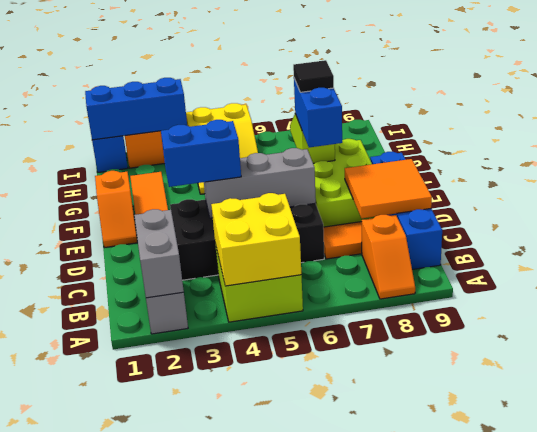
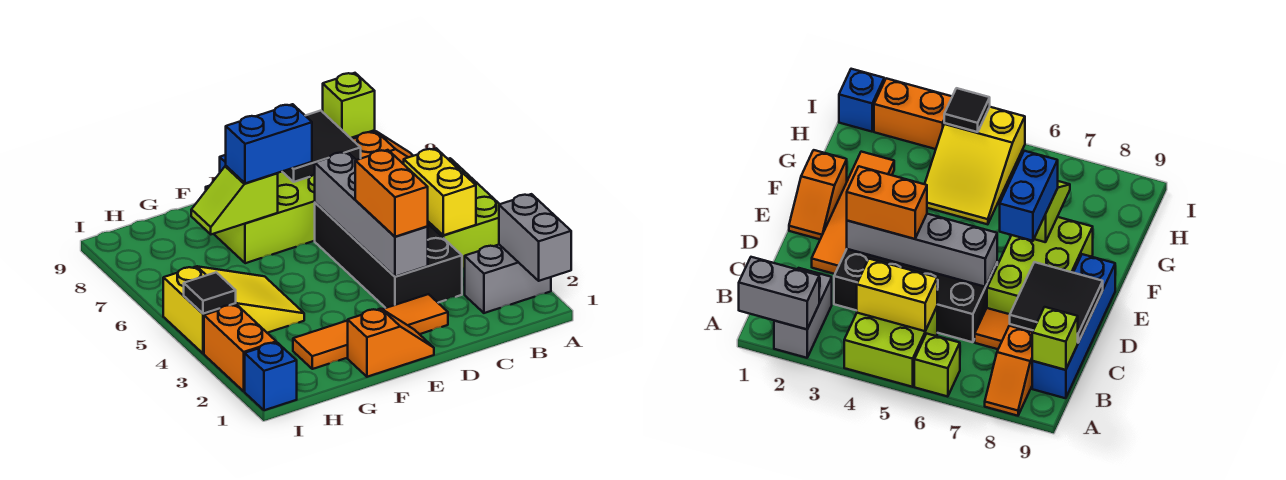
grey 1x2 brick [134,209,184,298] -> grey 1x2 brick turned to [499,194,571,281]
yellow 2x2 brick [211,193,301,286] -> yellow 1x2 brick [404,148,476,235]
none -> lime 1x1 brick [914,334,960,397]
none -> lime 1x1 brick [323,73,375,138]
orange 2x2 tile [345,159,432,218] -> black 2x2 tile [282,111,361,182]
blue 1x2 brick [161,120,241,187] -> orange 1x2 brick [355,150,428,237]
grey 1x3 brick [204,148,316,218] -> grey 1x4 brick [315,152,428,277]
black 1x1 tile [293,60,334,92] -> black 1x1 tile moved to [184,272,236,314]
blue 1x3 brick [85,78,187,140] -> none

